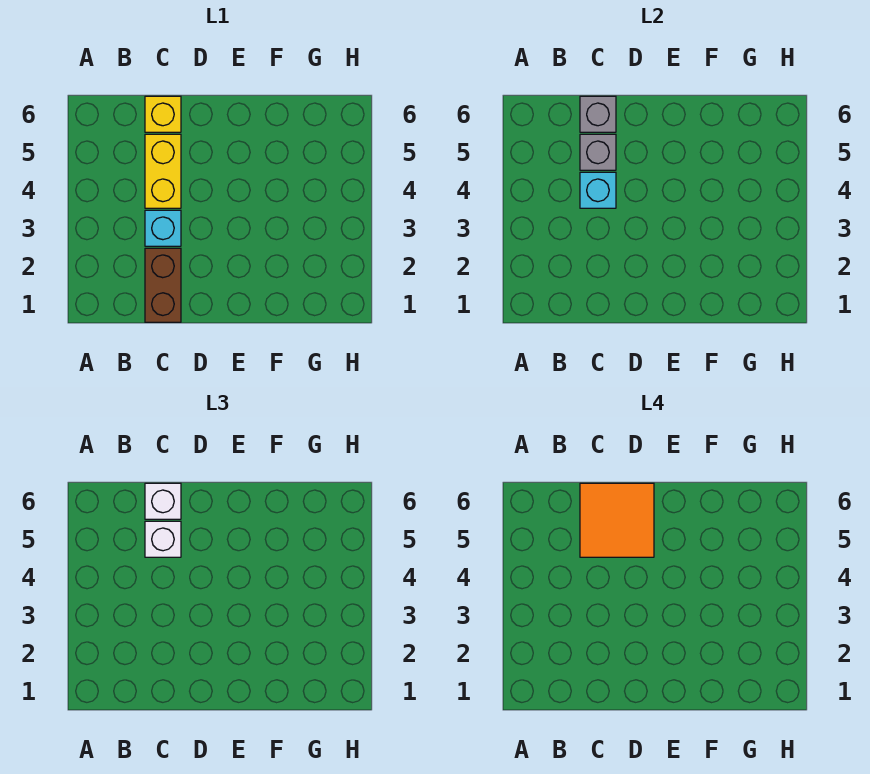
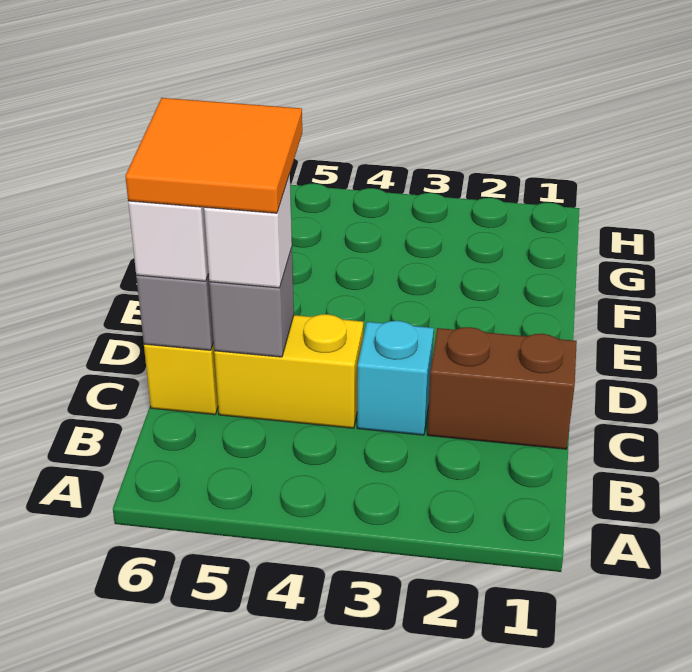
cyan 1x1 brick [580,172,616,208] -> none

